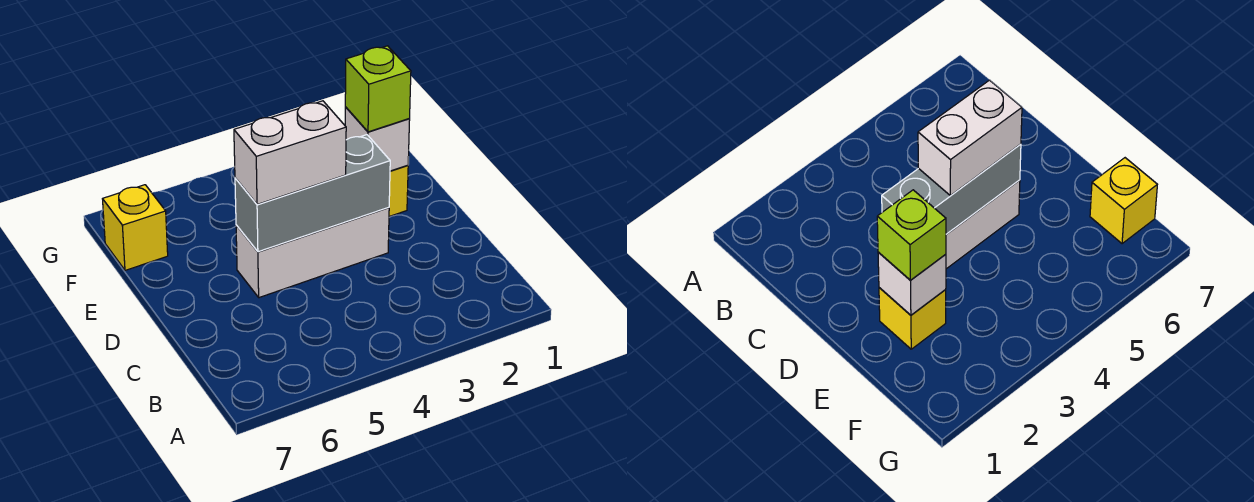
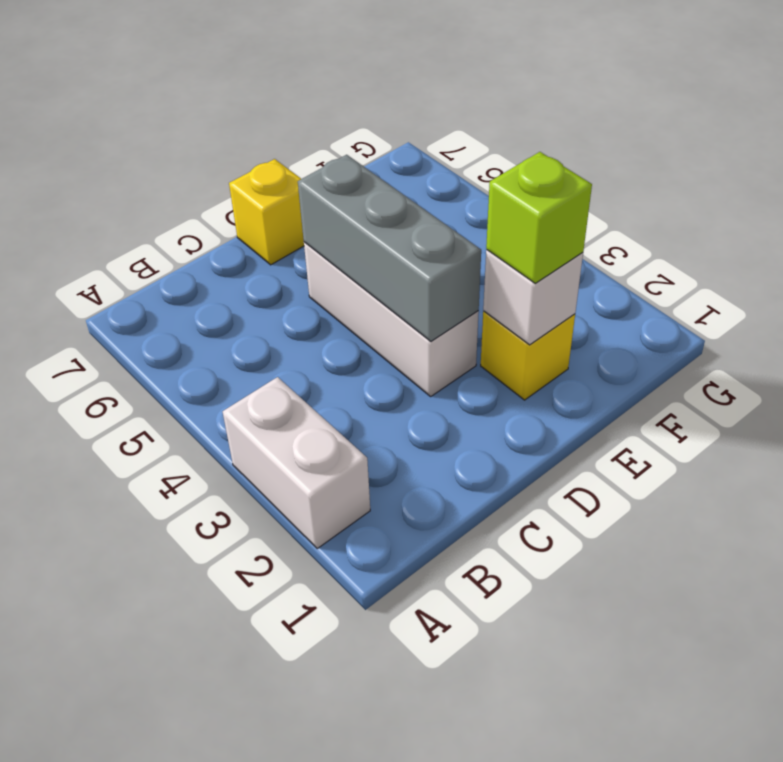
white 1x2 brick [234,101,346,204] -> white 1x2 brick moved to [223,377,370,548]
yellow 1x1 brick [103,185,168,270] -> yellow 1x1 brick moved to [229,159,304,265]

